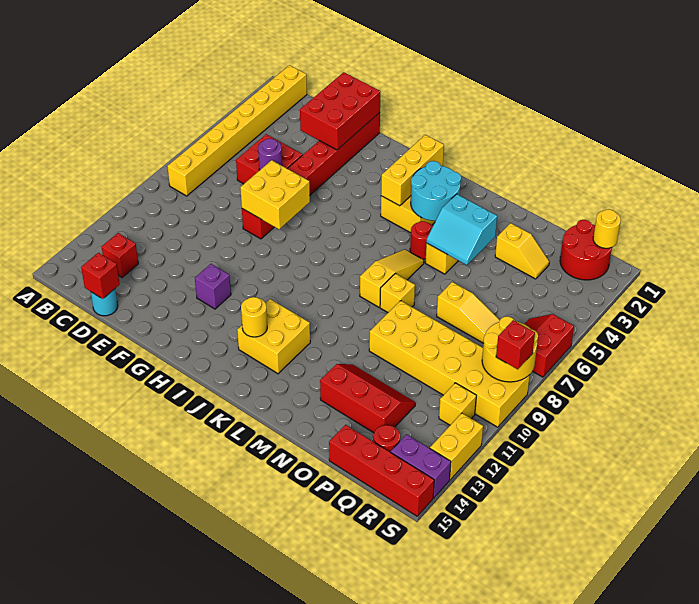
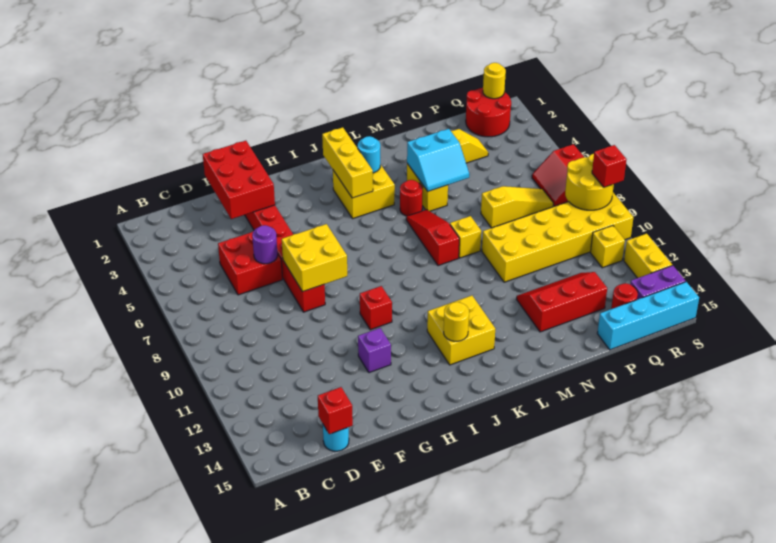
yellow 1x8 brick [167,65,307,196] -> none
red 1x1 brick [102,233,138,278] -> red 1x1 brick moved to [360,286,392,330]
cyan 2x2 round brick [411,161,461,221] -> cyan 1x1 round brick [358,136,380,173]
yellow 1x3 slope [360,249,424,307] -> red 1x3 slope [406,210,459,266]
red 1x4 brick [329,425,434,516] -> cyan 1x4 brick [597,282,699,350]

